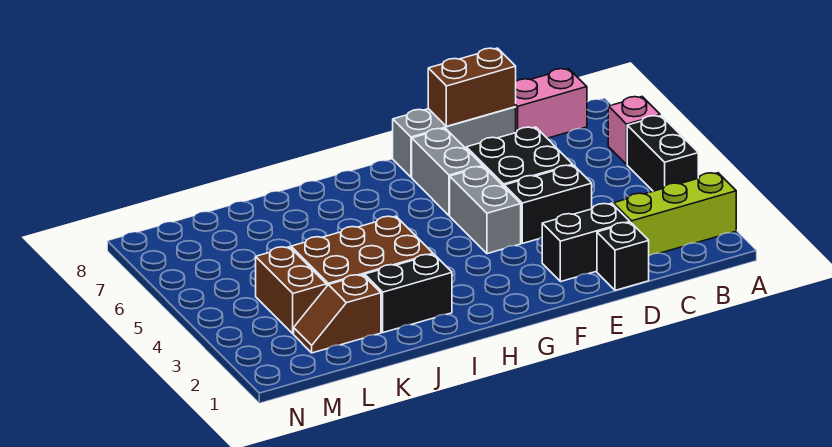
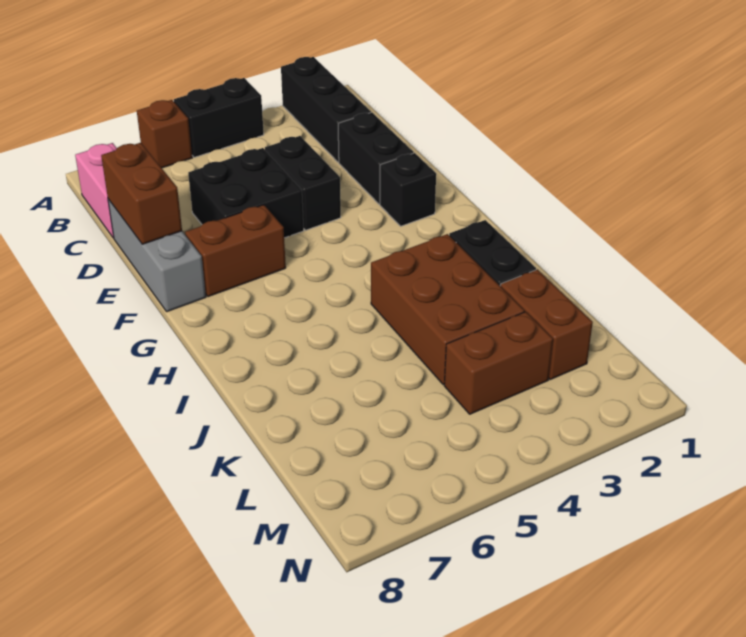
lime 1x3 brick [613,173,736,256] -> black 1x3 brick [281,57,371,162]
pink 1x1 brick [608,97,660,164] -> brown 1x1 brick [137,100,192,168]
black 1x1 brick [597,222,649,290] -> black 1x1 brick moved to [380,153,436,226]
grey 1x2 brick [450,167,521,254] -> none
grey 1x2 brick [412,128,483,215] -> brown 1x2 brick [185,205,286,297]
brown 1x2 slope [294,275,381,353] -> brown 1x2 brick [500,269,593,380]

